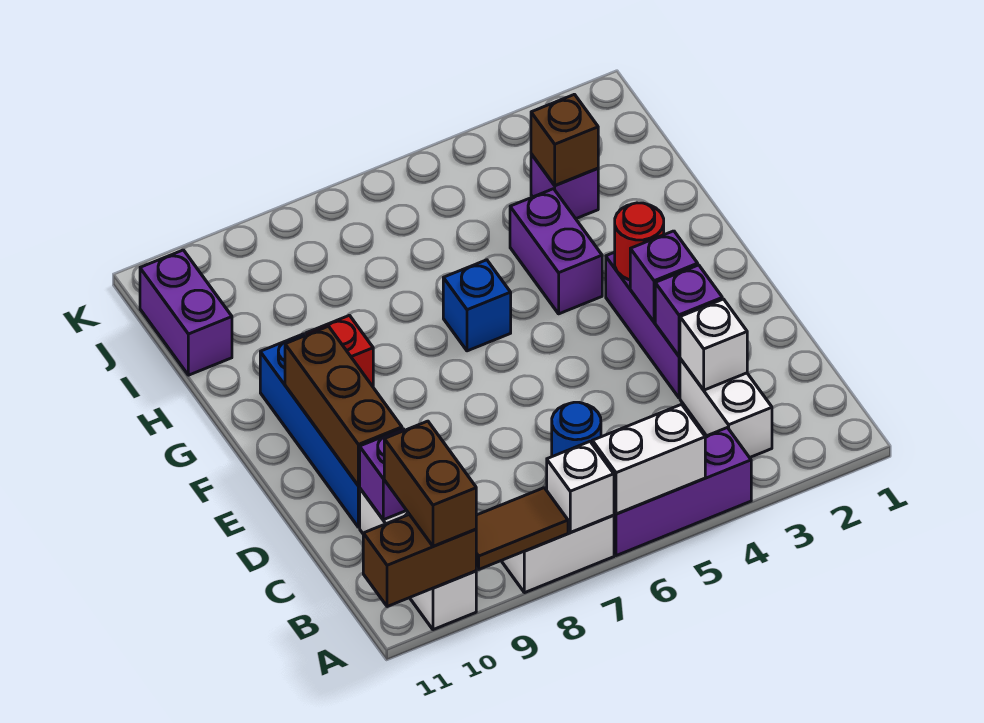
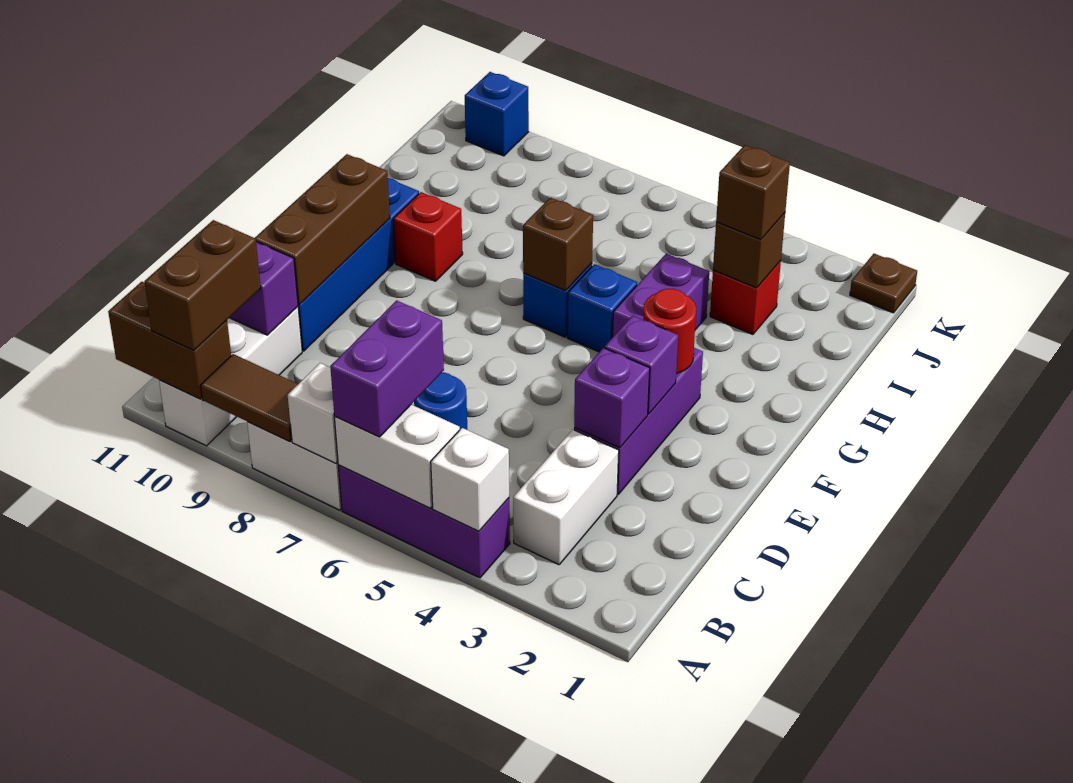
white 1x1 brick [680,299,747,390] -> white 1x1 brick moved to [431,428,509,531]
none -> blue 1x1 brick [567,264,637,352]
none -> brown 1x1 brick [523,198,593,291]
purple 1x1 brick [531,154,598,219] -> red 1x1 brick [710,261,781,334]
none -> brown 1x1 brick [716,145,790,240]
purple 1x2 brick [140,250,232,375] -> purple 1x2 brick moved to [330,300,444,437]
none -> brown 1x1 plate [850,254,917,313]
none -> blue 1x1 brick [465,72,529,156]

